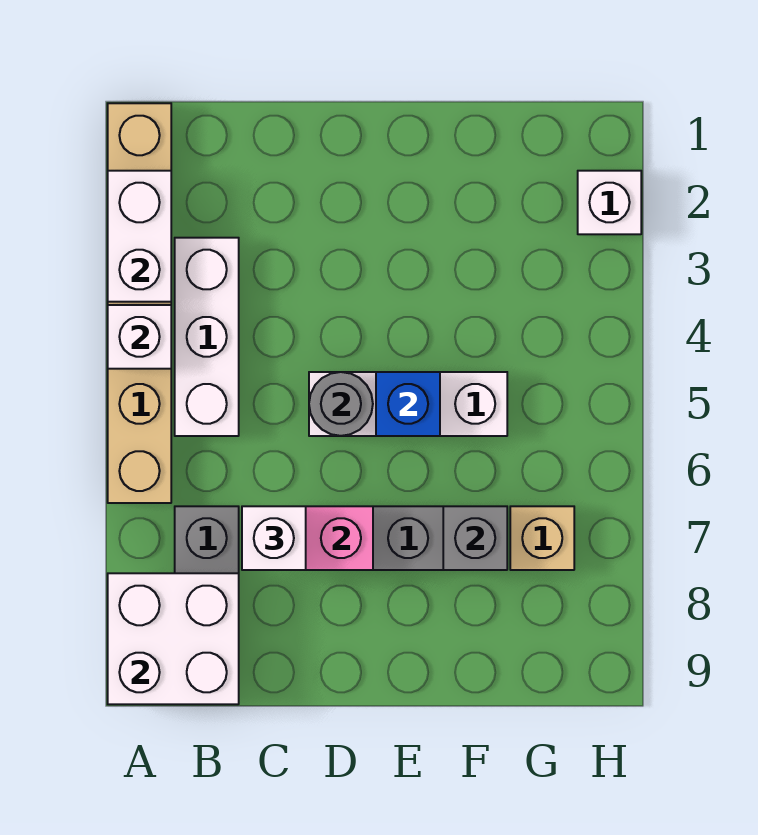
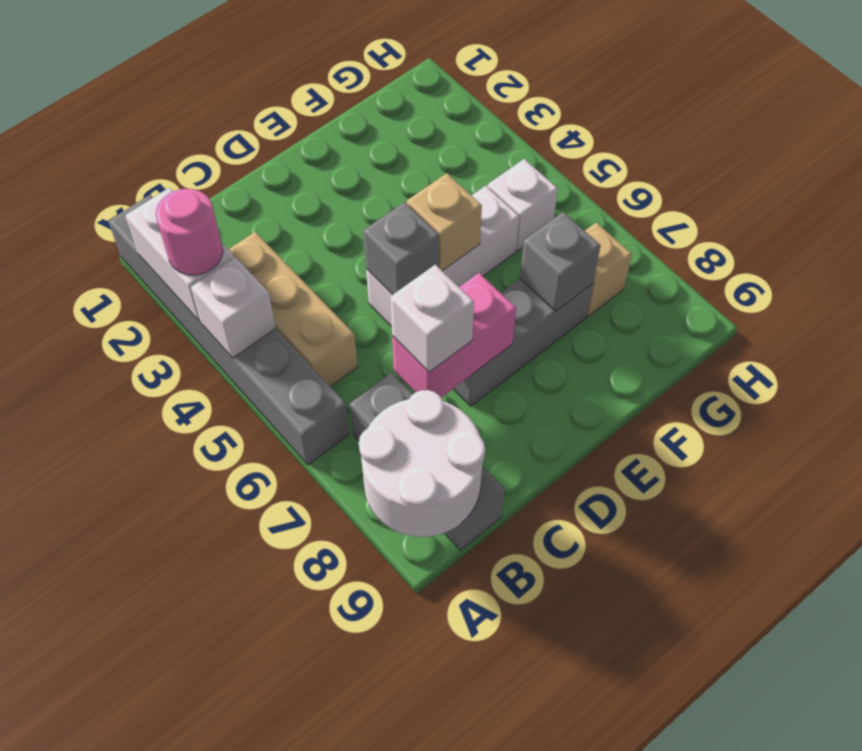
tan 1x6 brick [108,103,171,503] -> grey 1x6 brick [108,195,349,465]
none -> pink 1x1 round brick [156,189,223,275]
white 2x2 brick [108,573,239,704] -> white 2x2 round brick [359,390,485,537]
white 1x3 brick [175,238,239,436] -> tan 1x3 brick [228,232,358,387]
grey 1x1 round brick [309,372,373,436] -> grey 1x1 brick [363,202,439,295]
blue 1x1 brick [376,372,440,436] -> tan 1x1 brick [407,173,482,271]
white 1x1 brick [578,171,641,234] -> white 1x1 brick moved to [487,159,558,251]

